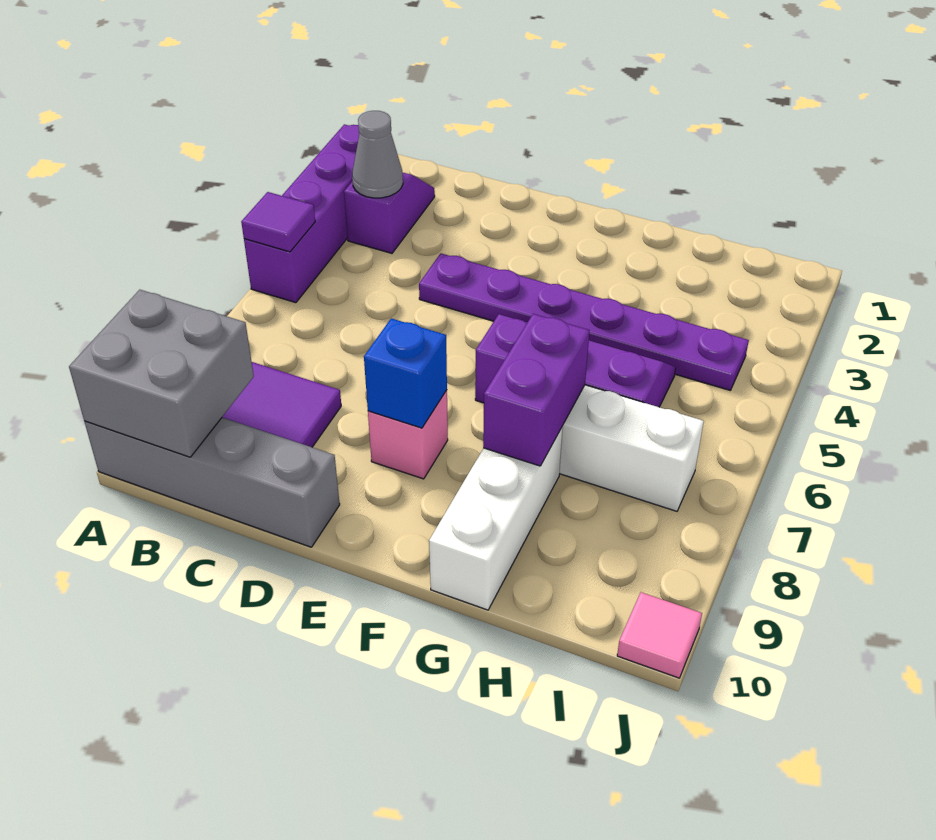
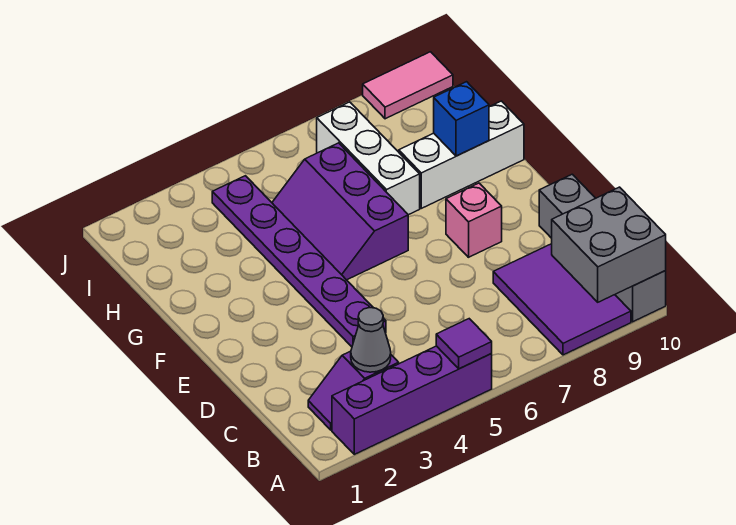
blue 1x1 brick [364,318,447,428] -> blue 1x1 brick moved to [434,82,489,156]
purple 1x2 brick [483,314,590,466] -> none
pink 1x1 tile [617,592,702,678] -> pink 1x2 tile [363,52,453,119]

